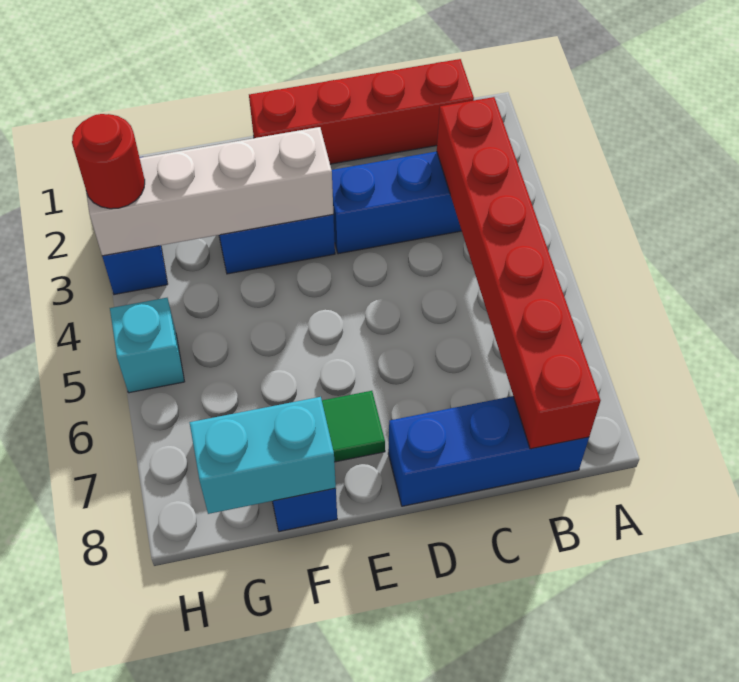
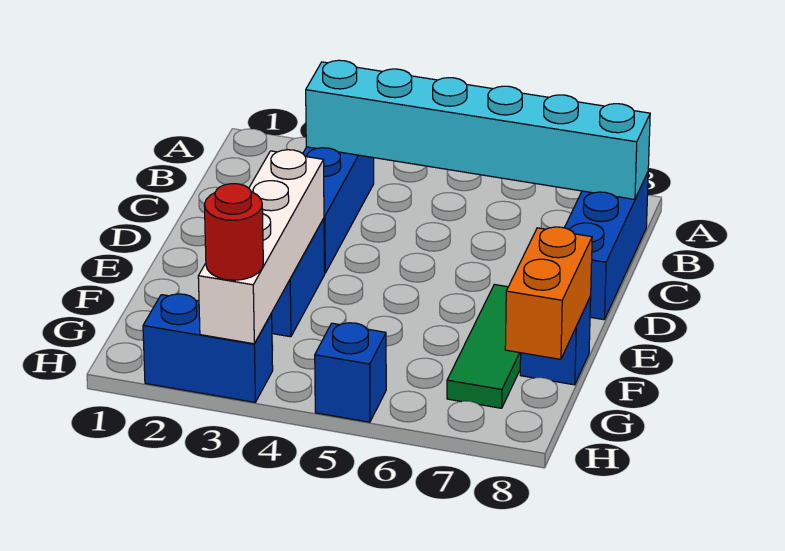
red 1x4 brick [249,59,474,164] -> none
red 1x6 brick [437,97,601,449] -> cyan 1x6 brick [306,60,650,199]
cyan 1x2 brick [190,397,336,514] -> orange 1x2 brick [505,227,592,359]
cyan 1x1 brick [110,298,185,393] -> blue 1x1 brick [315,323,386,422]

